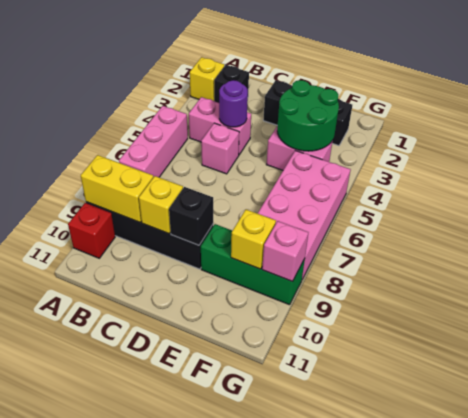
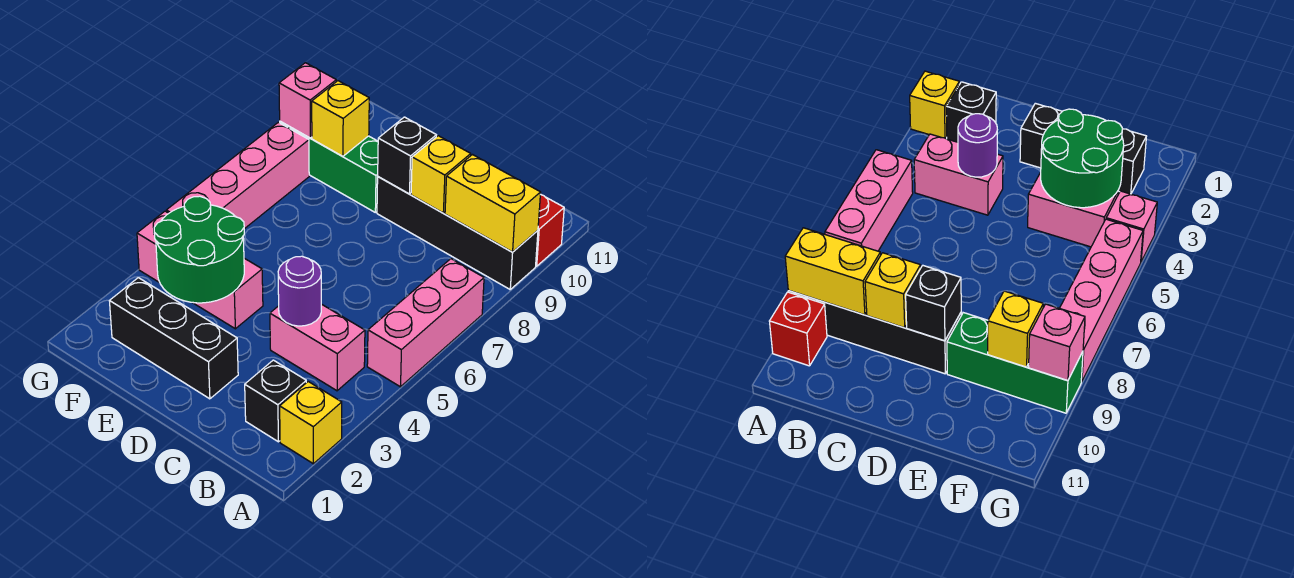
pink 1x1 brick [201,123,239,174] -> pink 1x1 brick moved to [137,211,169,282]
pink 2x4 brick [258,151,351,279] -> pink 1x4 brick [166,122,309,229]

